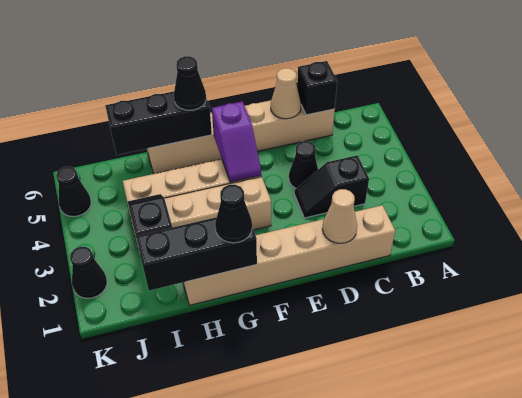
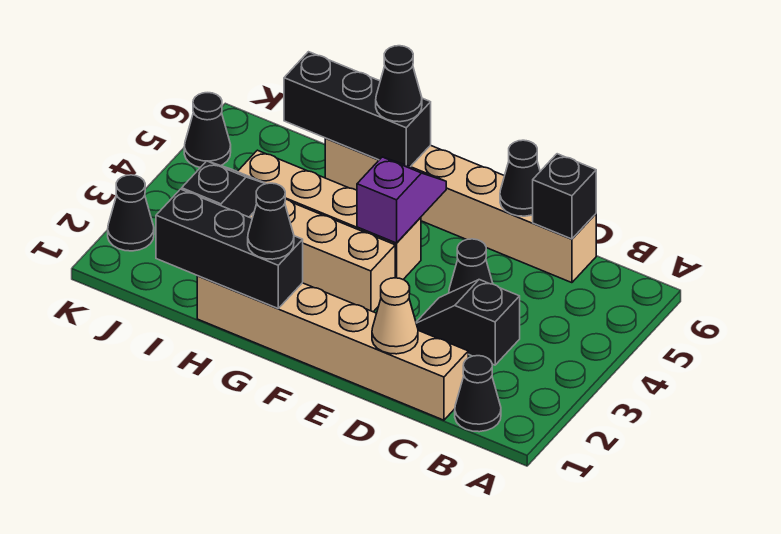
none -> black 1x1 cone [455,356,501,432]
tan 1x1 cone [271,68,301,119] -> black 1x1 cone [500,140,540,216]
purple 1x2 slope [212,101,261,182] -> purple 1x2 slope turned to [357,157,446,243]

